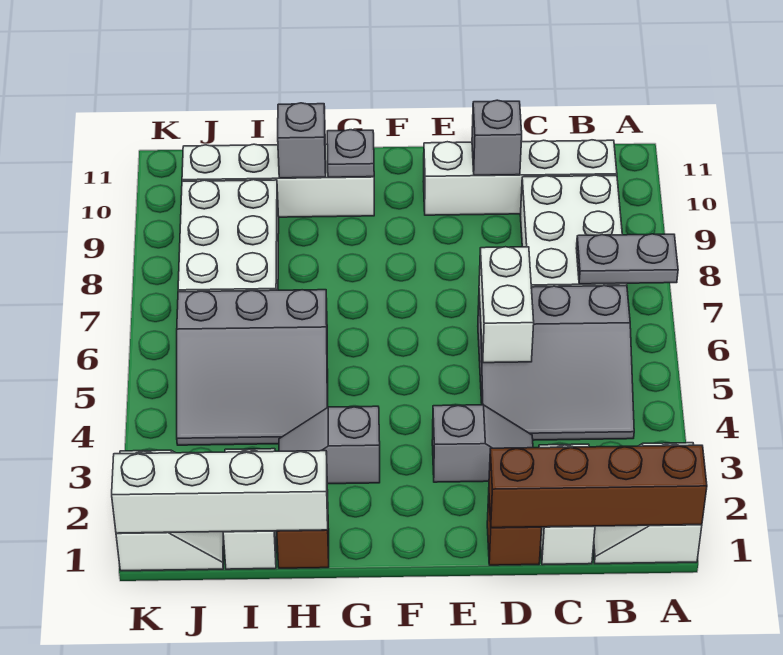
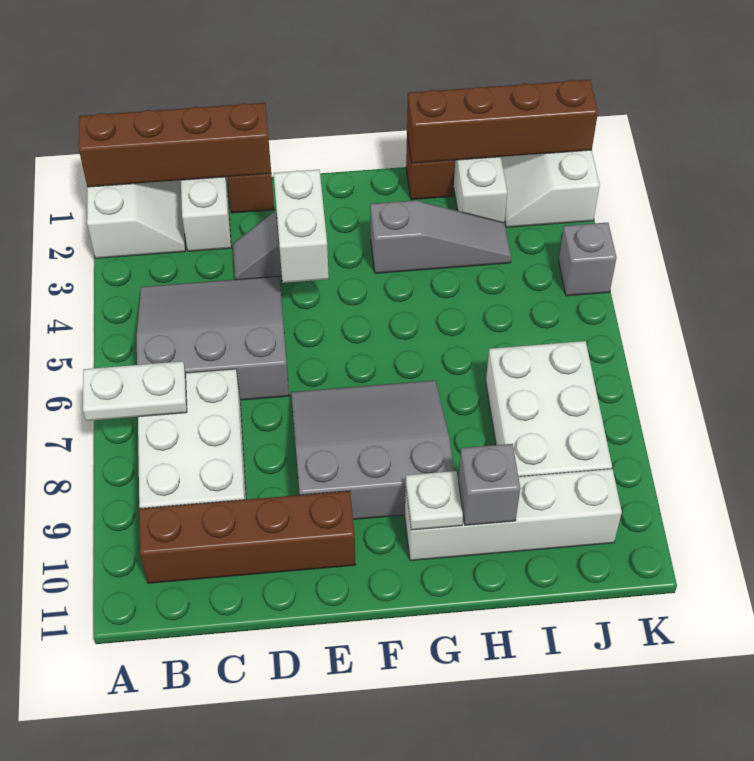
grey 1x2 plate [576,234,678,284] -> white 1x2 plate [83,361,187,421]
white 1x4 brick [423,140,617,215] -> brown 1x4 brick [139,491,355,583]
white 1x2 brick [479,247,534,363] -> white 1x2 brick moved to [274,170,329,283]
grey 1x1 brick [472,100,522,175] -> grey 1x1 brick moved to [559,223,617,296]
grey 1x2 slope [279,406,380,484] -> grey 1x3 slope [370,200,511,273]
grey 1x1 plate [327,130,374,177] -> white 1x1 plate [406,471,463,530]
white 1x4 brick [112,451,328,533] -> brown 1x4 brick [407,80,598,163]
grey 3x3 slope [177,290,328,445] -> grey 3x3 slope moved to [291,380,454,519]

